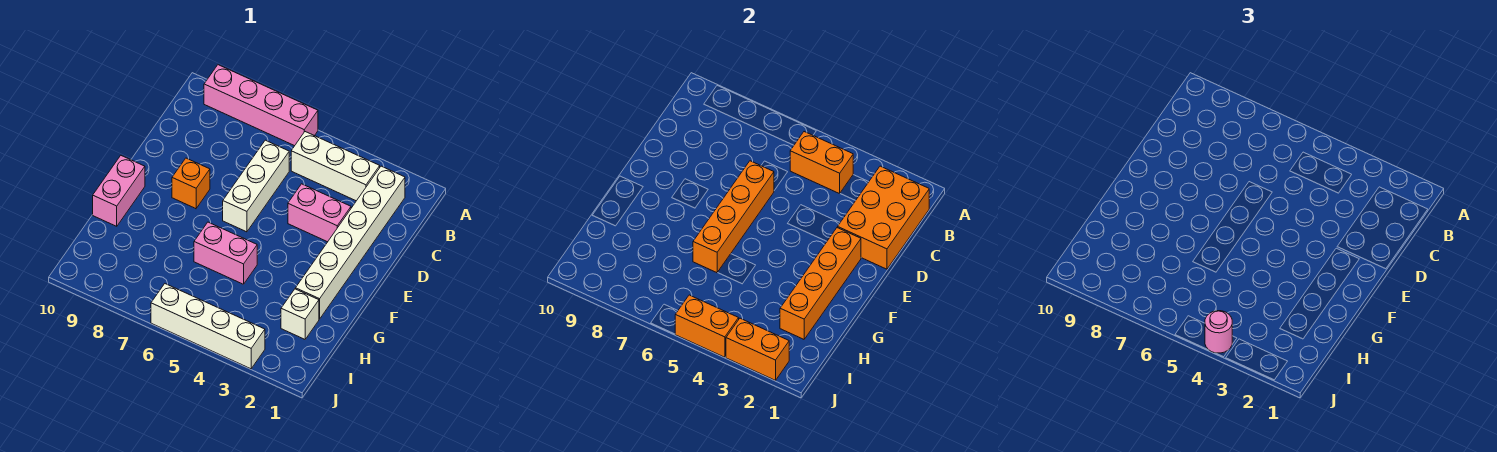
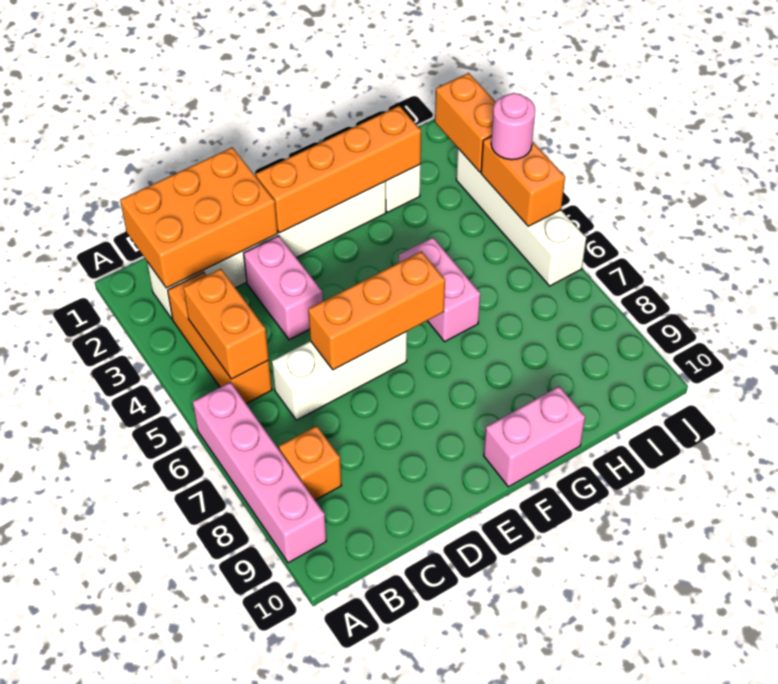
white 1x3 brick [291,132,380,201] -> orange 1x3 brick [168,272,272,404]
orange 1x4 brick [693,161,774,273] -> orange 1x3 brick [308,252,445,370]
orange 1x1 brick [172,158,210,209] -> orange 1x1 brick moved to [279,426,341,500]

